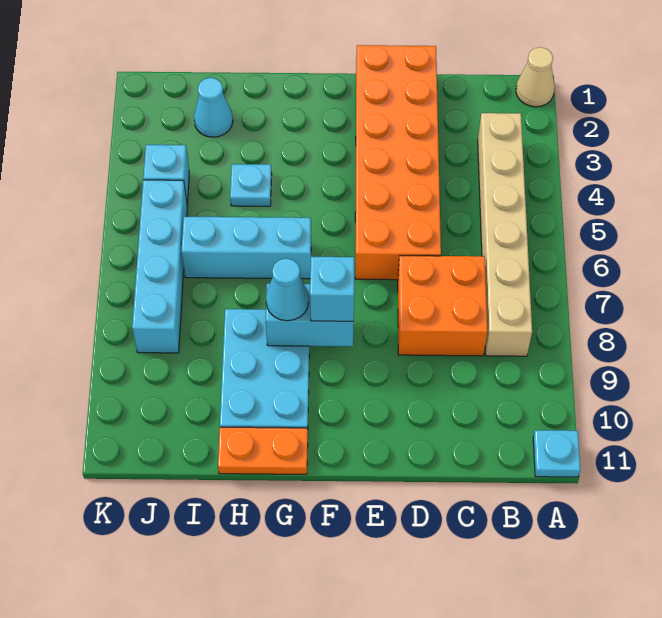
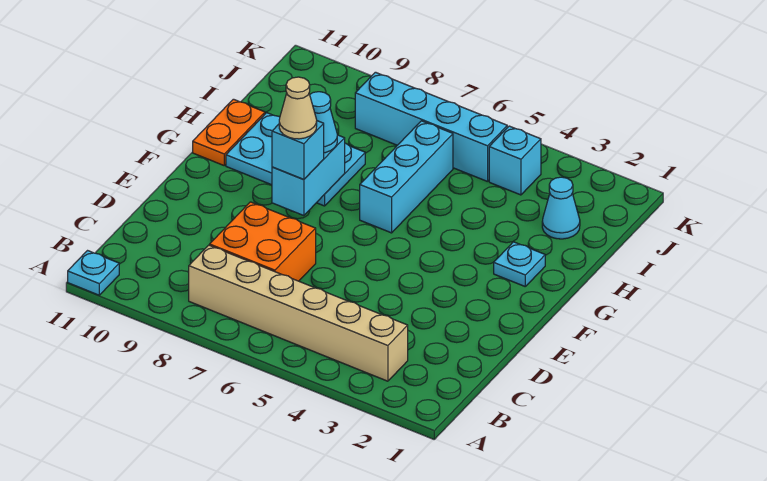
tan 1x1 cone [516,47,555,107] -> tan 1x1 cone moved to [279,77,317,139]
orange 2x6 brick [355,45,441,280] -> none
cyan 1x1 plate [230,164,272,206] -> cyan 1x1 plate moved to [494,242,545,286]

